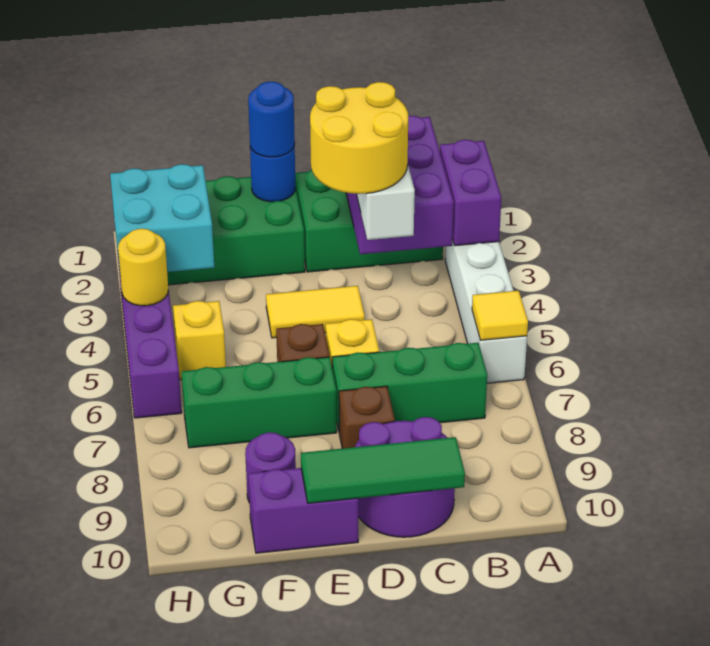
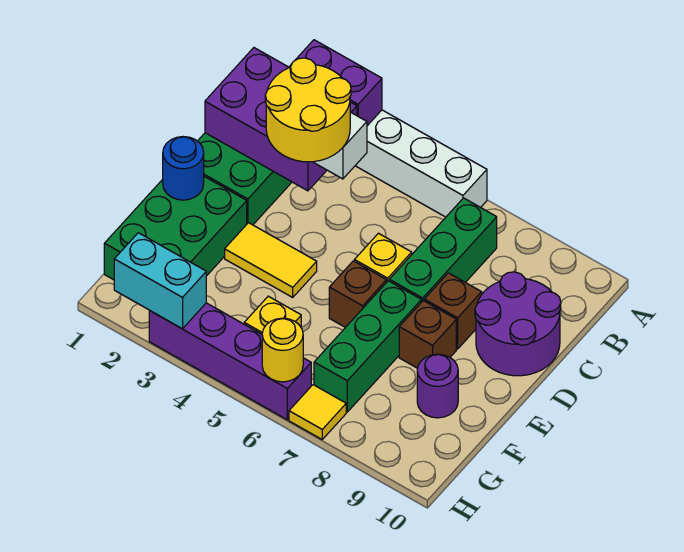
yellow 1x1 tile [472,291,528,340] -> yellow 1x1 tile moved to [289,385,346,439]
green 1x3 tile [301,437,465,503] -> none
yellow 1x2 tile [266,286,365,338] -> yellow 1x2 tile turned to [225,223,317,297]
blue 1x1 round brick [248,82,295,157] -> none
none -> brown 1x1 brick [399,301,456,368]
purple 1x2 brick [248,468,358,553] -> none
cyan 2x2 brick [110,164,214,272] -> cyan 1x2 brick [114,233,206,329]
yellow 1x1 round brick [118,229,168,306] -> yellow 1x1 round brick moved to [262,318,303,382]

